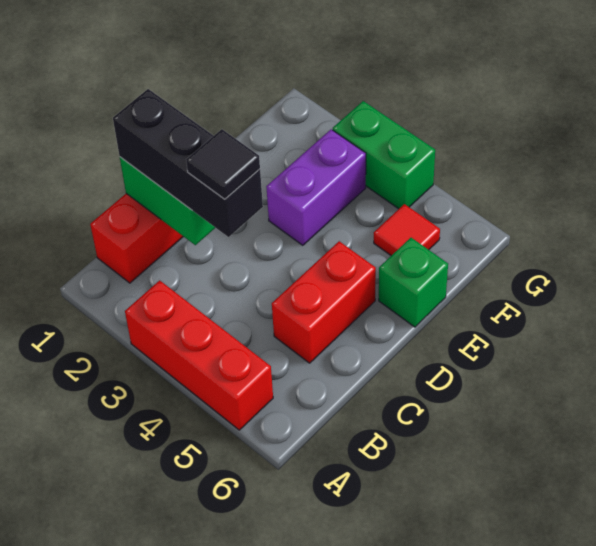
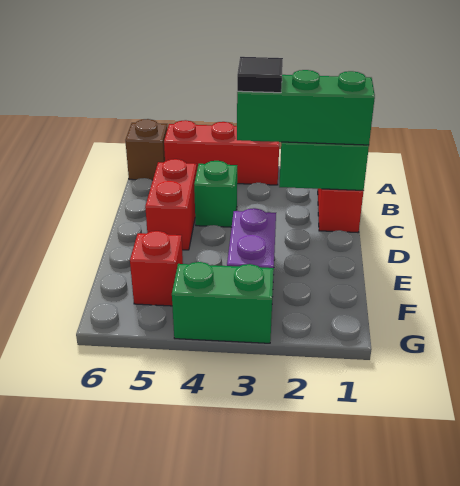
none -> brown 1x1 brick [125,119,167,180]
black 1x3 brick [113,89,263,237] -> green 1x3 brick [237,70,375,145]
green 1x1 brick [379,238,448,327] -> green 1x1 brick moved to [194,161,237,227]
red 1x1 tile [374,204,440,256] -> red 1x1 brick [130,231,183,306]

